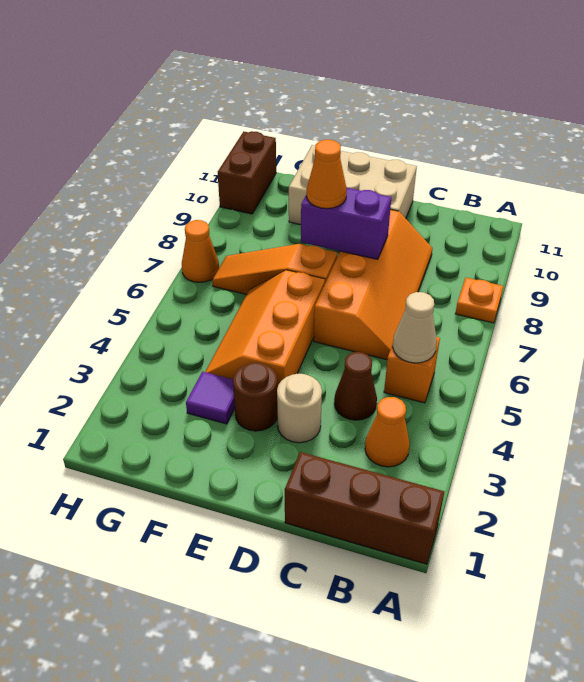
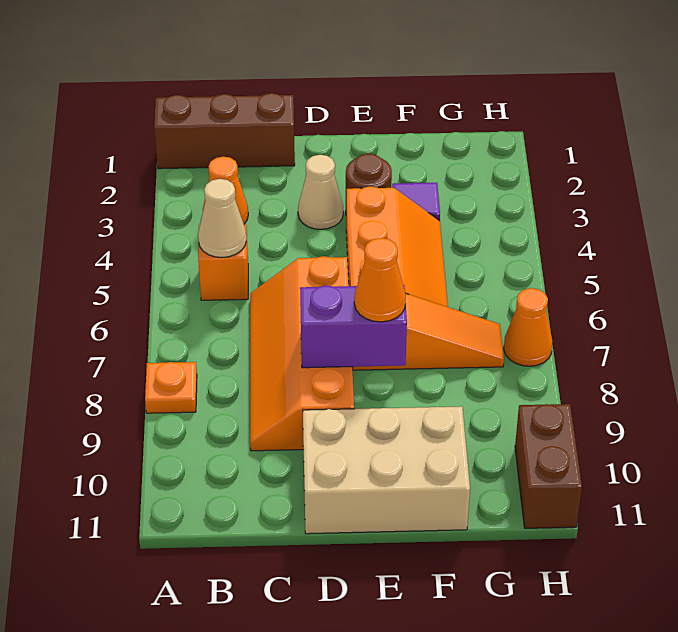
brown 1x1 cone [334,352,377,420] -> none
tan 1x1 round brick [277,374,322,443] -> tan 1x1 cone [298,155,343,229]

